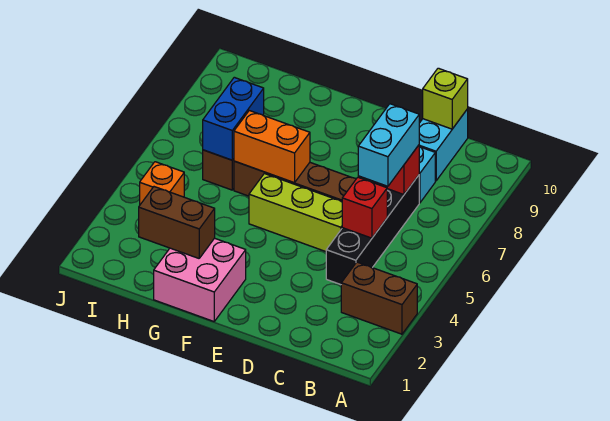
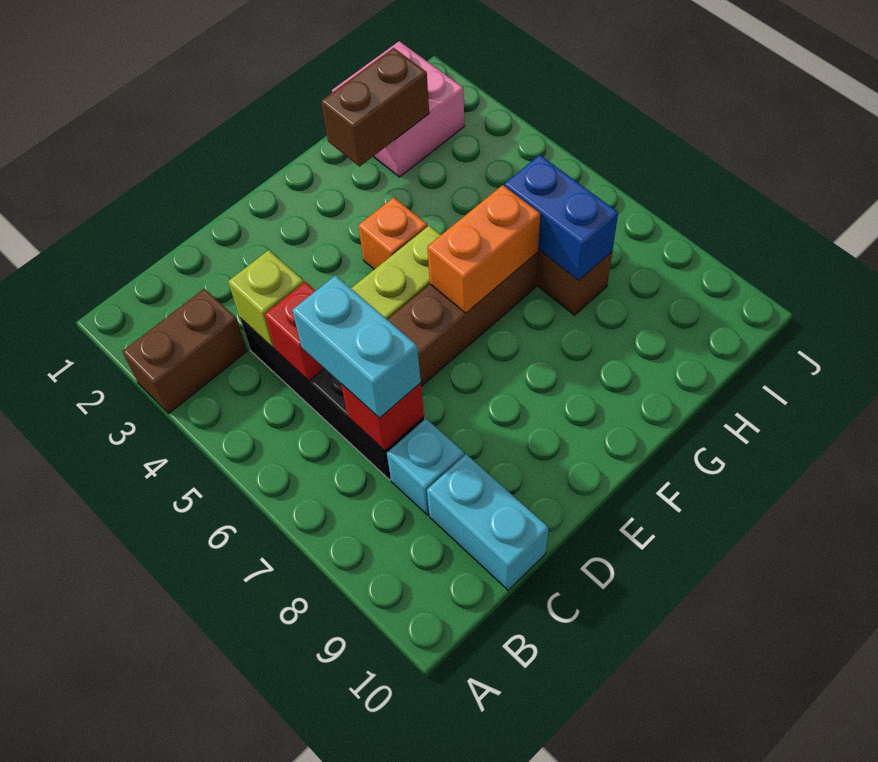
lime 1x1 brick [423,68,468,129] -> lime 1x1 brick moved to [228,250,304,348]
pink 2x2 brick [154,238,246,321] -> pink 2x2 brick moved to [332,41,464,177]
orange 1x1 brick [140,162,184,204] -> orange 1x1 brick moved to [358,197,428,270]

